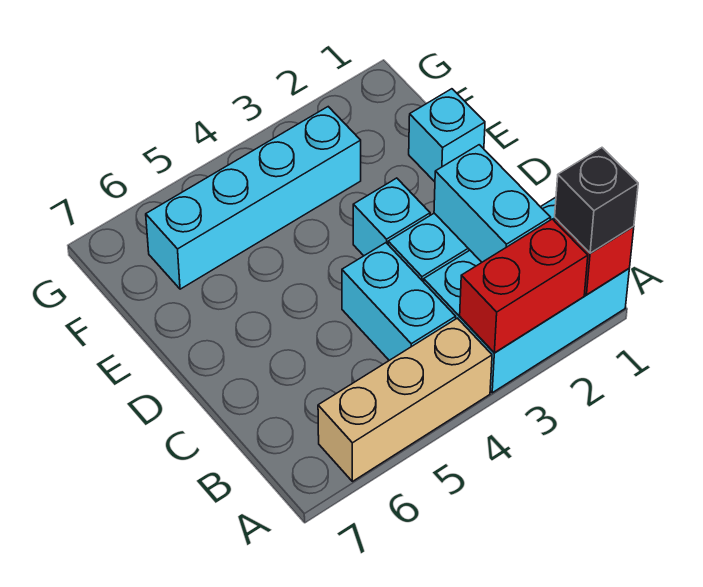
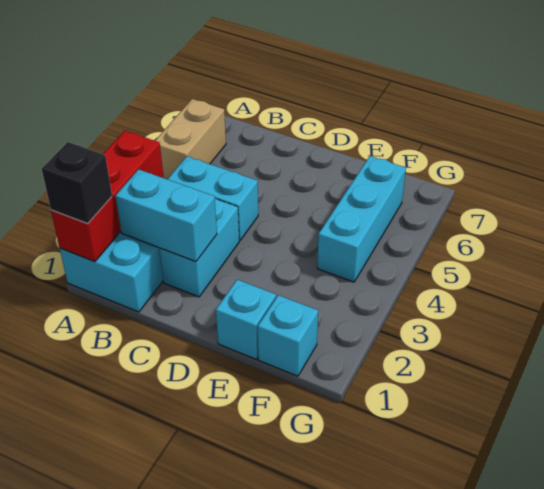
tan 1x3 brick [318,318,492,481] -> tan 1x2 brick [155,99,226,179]
cyan 1x1 brick [353,178,430,256] -> cyan 1x1 brick moved to [258,295,318,376]
cyan 1x4 brick [146,107,361,289] -> cyan 1x3 brick [317,156,406,282]

